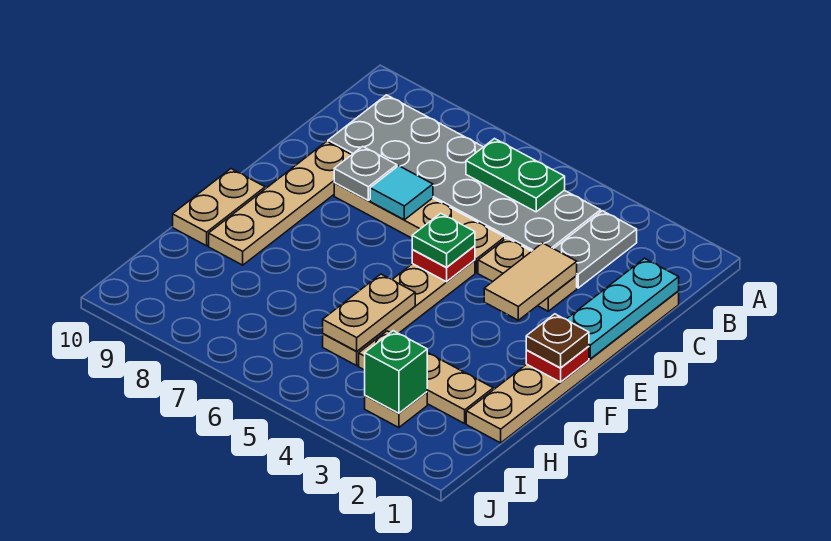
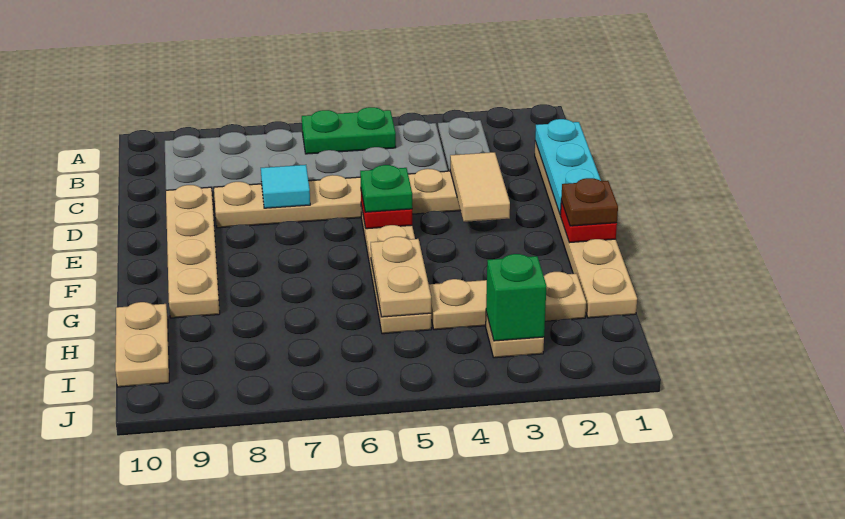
grey 1x1 plate [334,146,397,200] -> none
tan 1x2 plate [173,169,265,246] -> tan 1x2 plate moved to [115,302,169,387]

